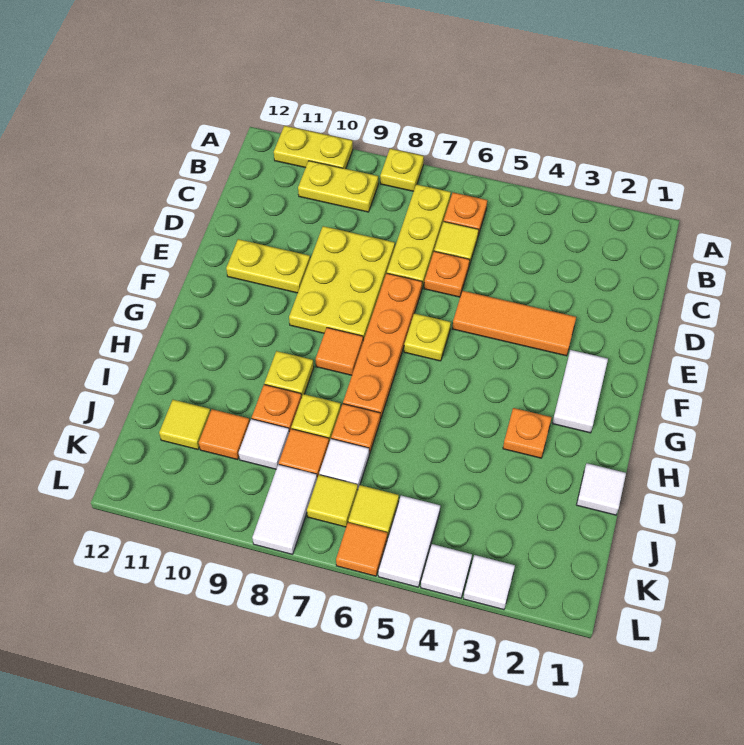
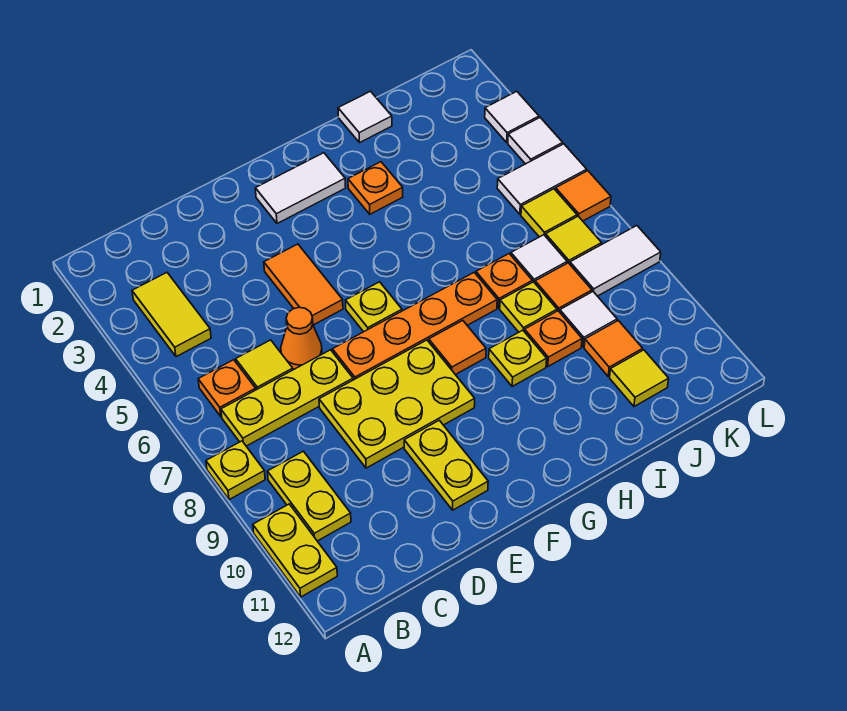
none -> yellow 1x2 tile [132,273,211,357]
orange 1x1 plate [424,251,470,297] -> orange 1x1 cone [281,307,322,369]
orange 1x3 tile [452,291,576,356] -> orange 1x2 tile [264,244,343,325]

